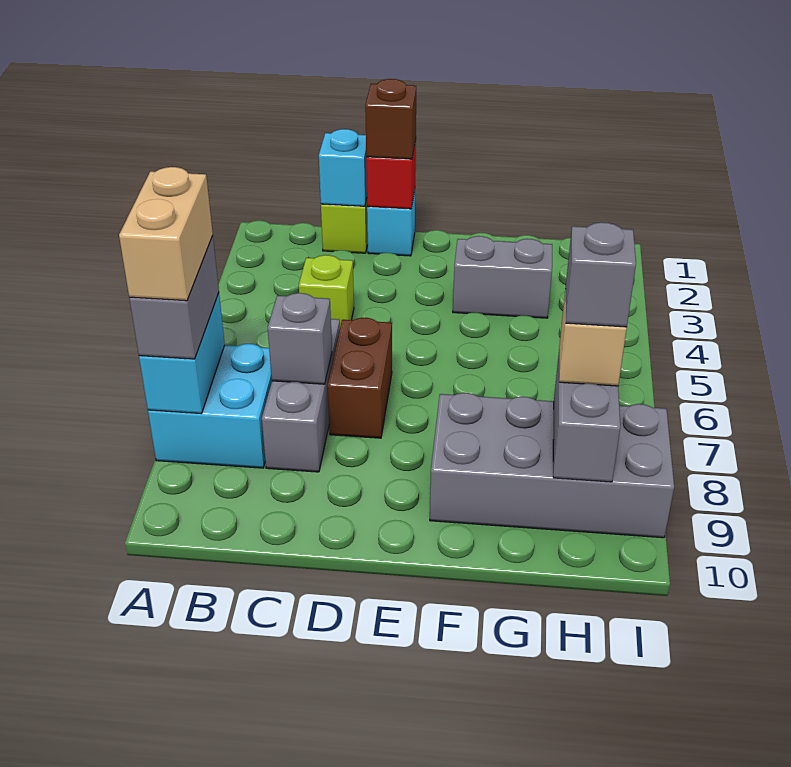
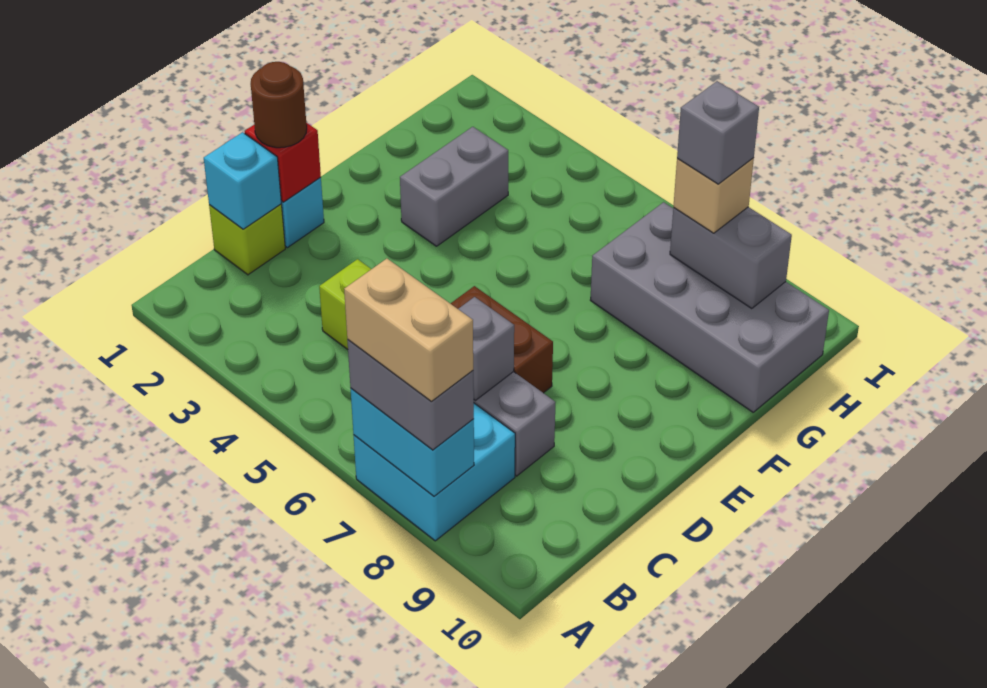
brown 1x1 brick [365,79,416,159] -> brown 1x1 round brick [251,62,307,148]
grey 2x4 brick [430,393,674,538] -> grey 2x4 brick turned to [591,202,829,412]

